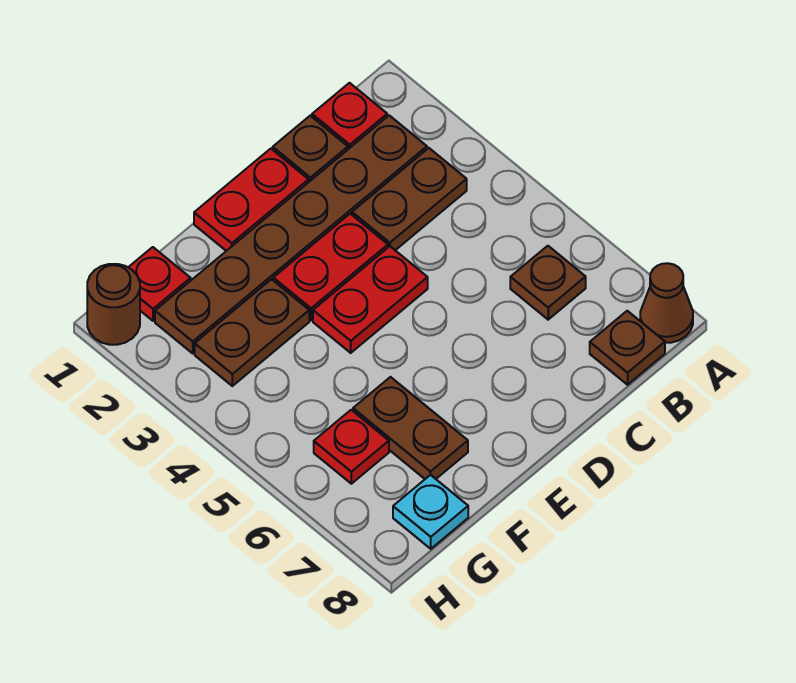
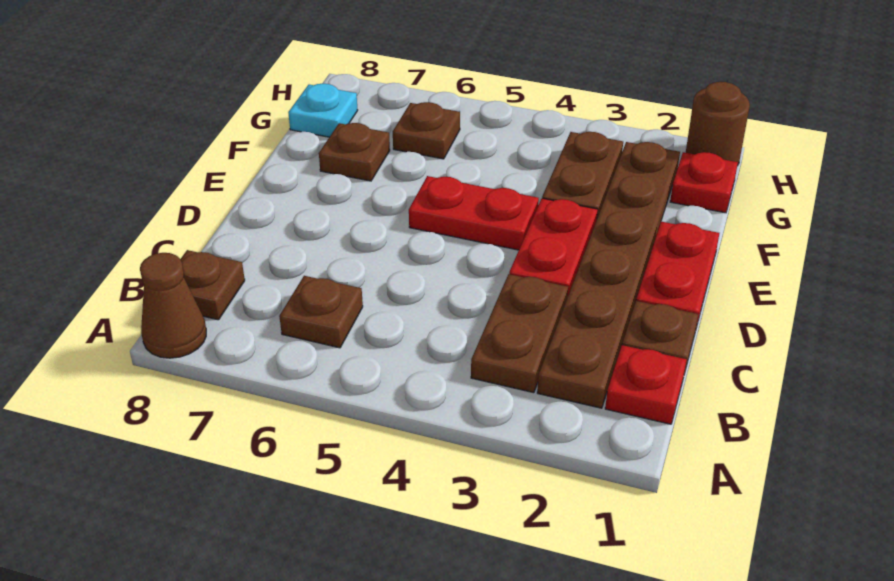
red 1x2 plate [313,246,428,353] -> red 1x2 plate turned to [409,176,539,250]
brown 1x2 plate [353,377,468,479] -> brown 1x1 plate [319,123,390,181]
red 1x1 plate [314,410,389,484] -> brown 1x1 plate [393,102,460,159]

